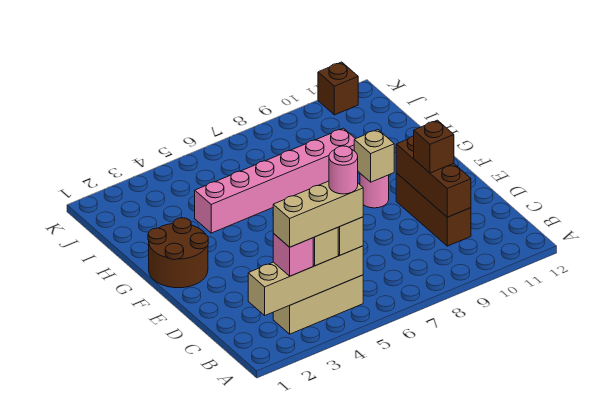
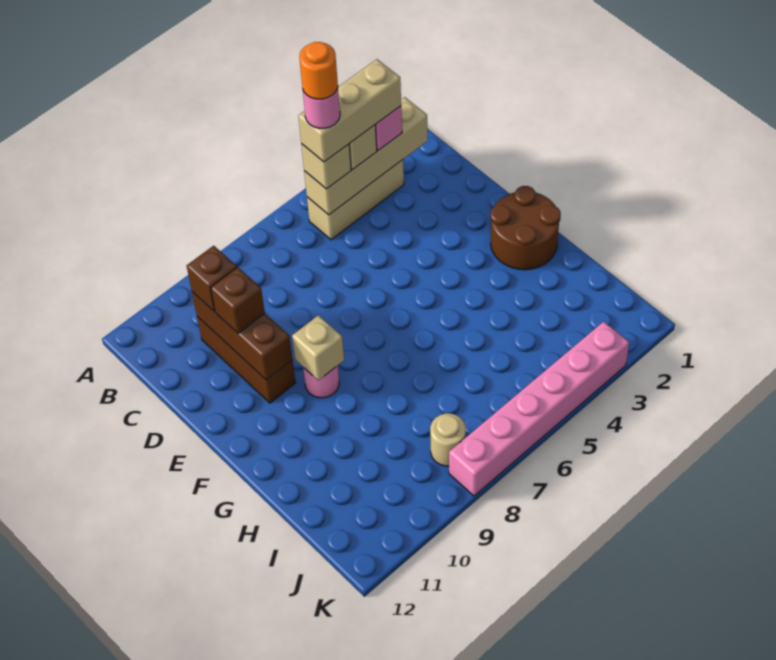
none -> orange 1x1 round brick [299,42,338,99]
pink 1x6 brick [195,128,355,233] -> pink 1x6 brick moved to [449,322,629,496]
none -> tan 1x1 round brick [430,413,466,466]
brown 1x1 brick [318,62,358,115] -> brown 1x1 brick moved to [187,246,237,311]

